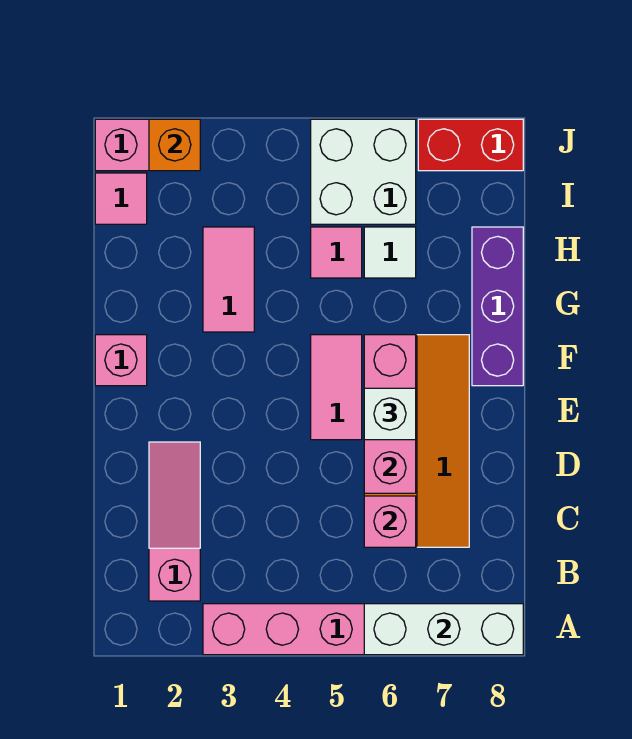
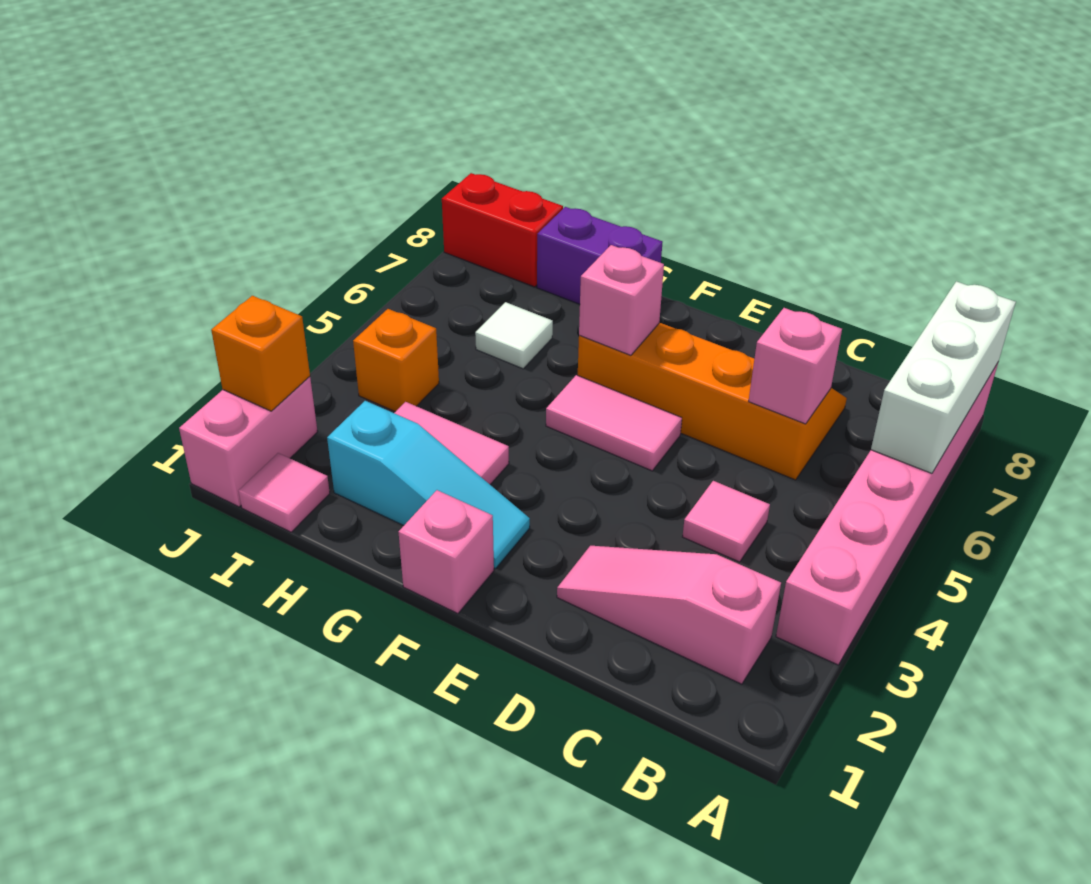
pink 1x3 brick [364,335,416,493] -> pink 1x1 brick [579,245,664,355]
white 1x1 brick [364,388,416,440] -> none
none -> cyan 1x3 slope [327,401,530,569]
purple 1x3 brick [472,227,523,386] -> purple 1x2 brick [537,207,663,304]
pink 1x1 tile [311,227,362,278] -> pink 1x1 tile moved to [683,481,770,562]
none -> orange 1x1 brick [353,309,439,412]
white 2x2 brick [311,119,416,224] -> none
red 1x2 brick [418,119,523,171] -> red 1x2 brick turned to [442,173,563,287]

